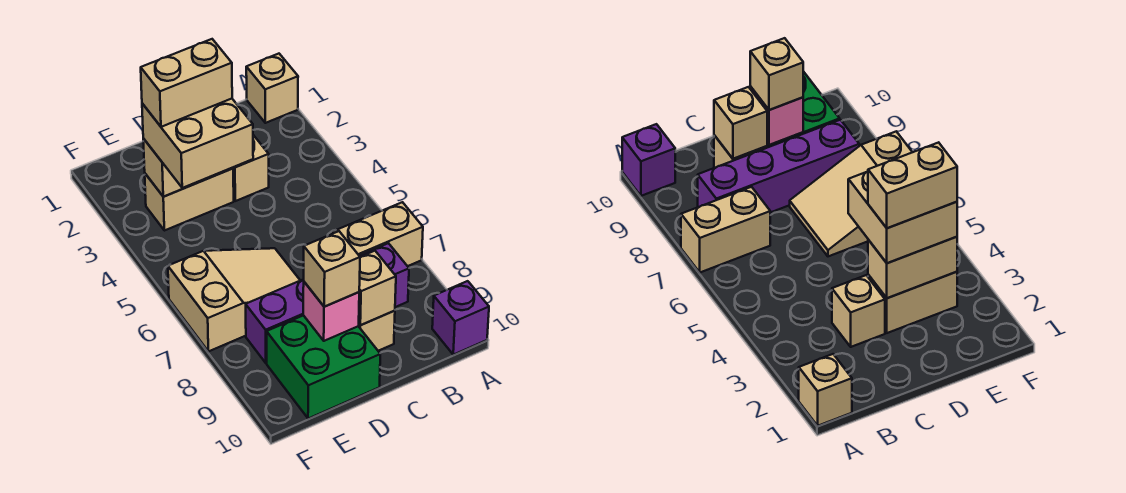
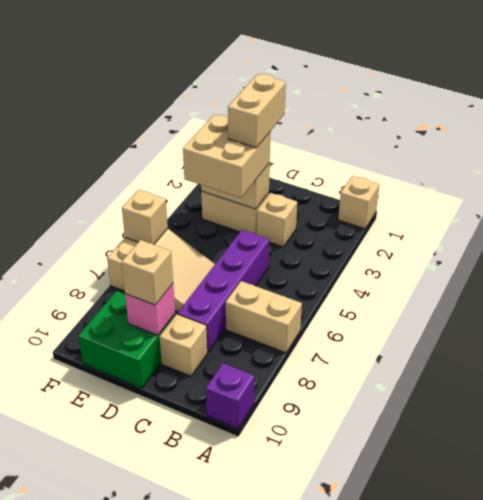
purple 1x4 brick [246,243,409,363] -> purple 1x4 brick turned to [178,230,270,352]
tan 1x1 brick [359,251,396,325] -> tan 1x1 brick moved to [122,190,168,245]
tan 1x2 brick [141,39,232,127] -> tan 1x2 brick turned to [228,74,286,148]

